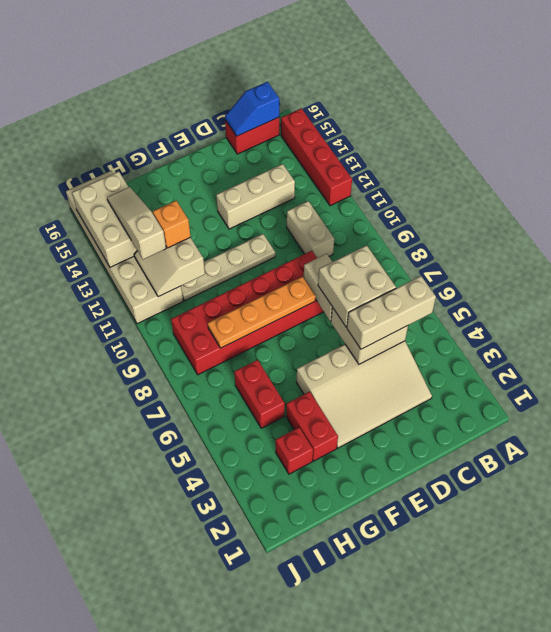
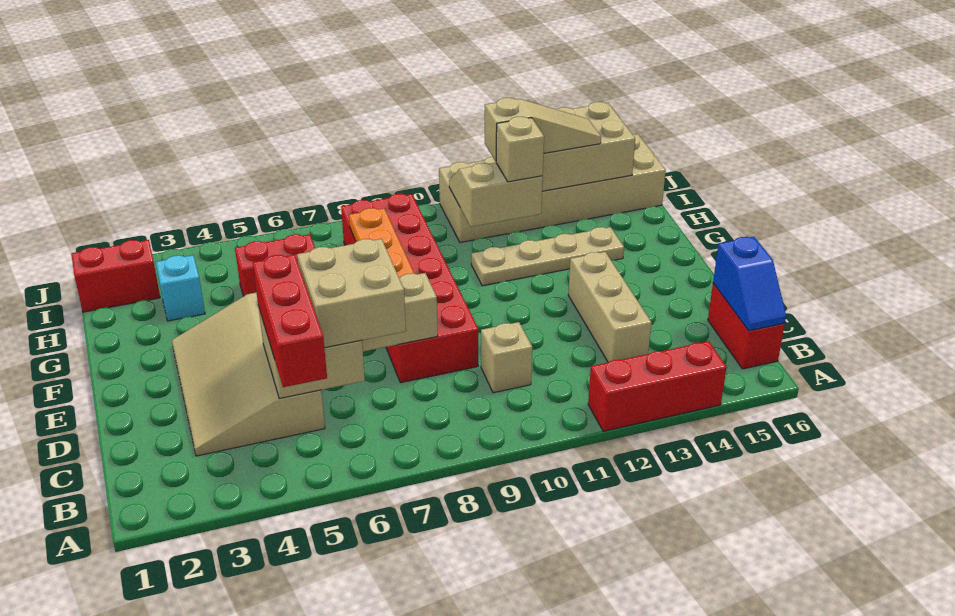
red 1x4 brick [281,108,352,206] -> red 1x3 brick [588,341,727,431]
tan 1x3 brick [347,276,436,349] -> red 1x3 brick [253,255,327,387]
blue 1x2 slope [225,82,279,136] -> blue 1x2 slope turned to [713,237,786,331]
tan 1x2 brick [287,201,334,258] -> tan 1x1 brick [481,322,532,393]
tan 1x4 plate [181,234,275,301] -> tan 1x4 plate turned to [471,227,624,286]
red 1x2 brick [286,392,338,461] -> red 1x2 brick moved to [71,240,160,312]
red 1x1 brick [276,427,313,474] -> cyan 1x1 brick [156,255,205,321]
orange 1x1 brick [153,201,190,248] -> tan 1x1 brick [496,117,544,182]

